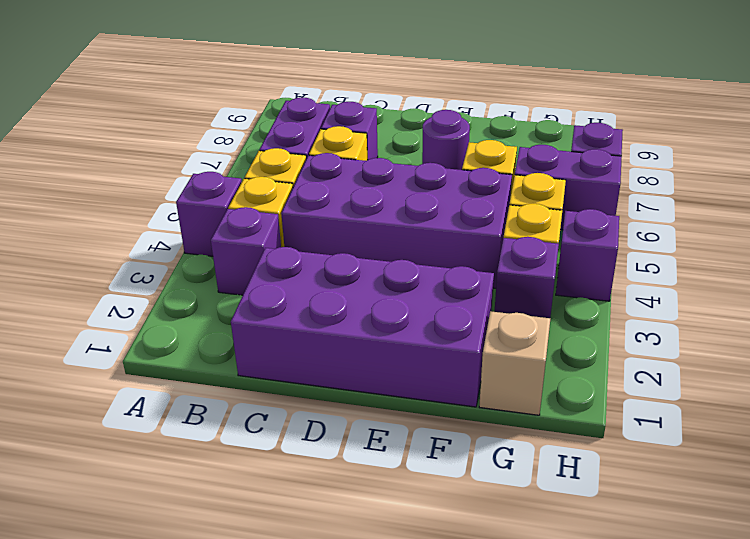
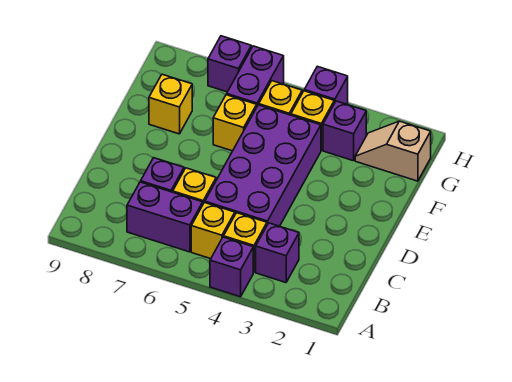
purple 2x4 brick [231,247,494,407] -> none
purple 1x1 round brick [422,110,470,170] -> none
none -> yellow 1x1 brick [149,74,192,134]

